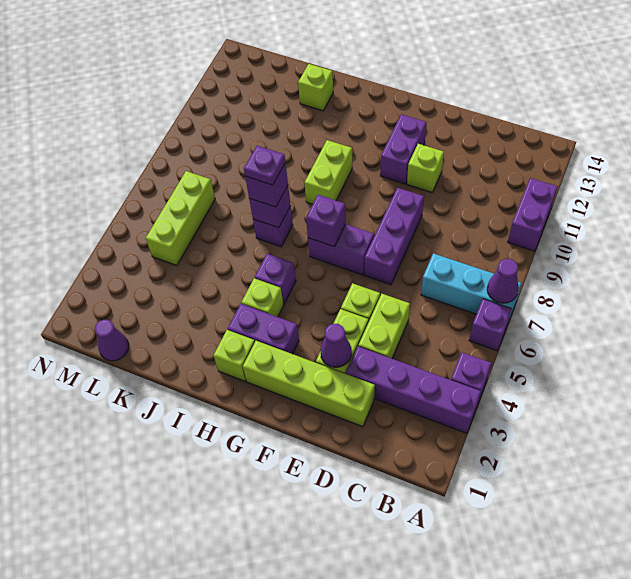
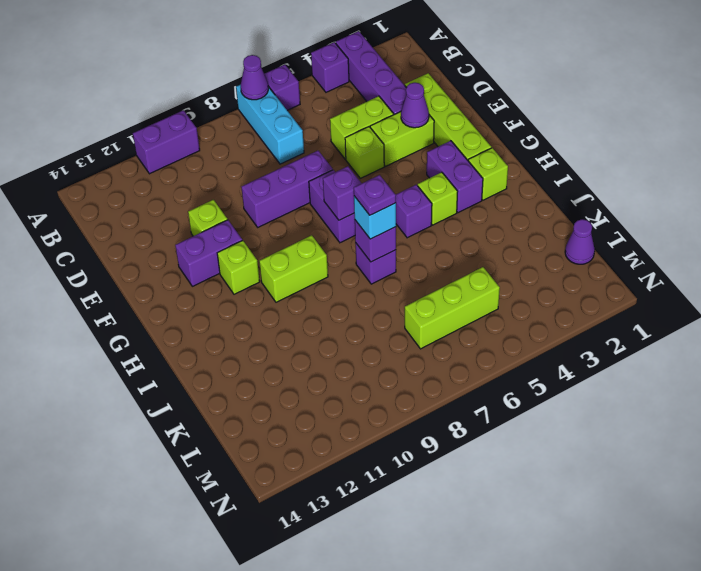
purple 1x1 brick [245,163,288,207] -> cyan 1x1 brick [354,196,396,239]
lime 1x1 brick [298,64,333,111] -> lime 1x1 brick moved to [217,240,260,294]

